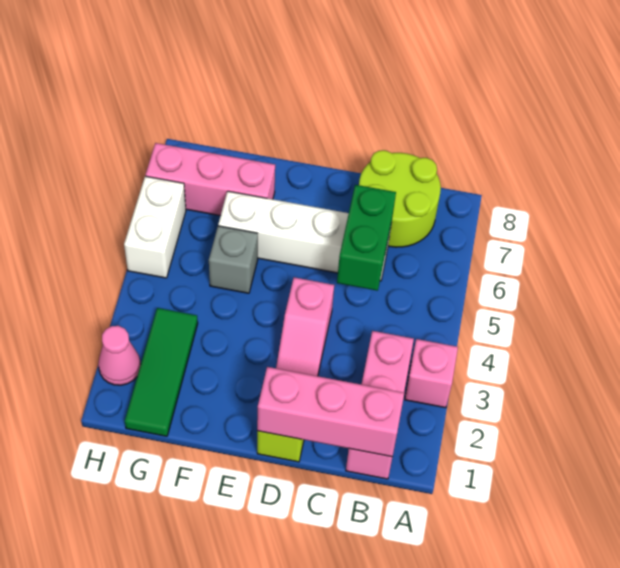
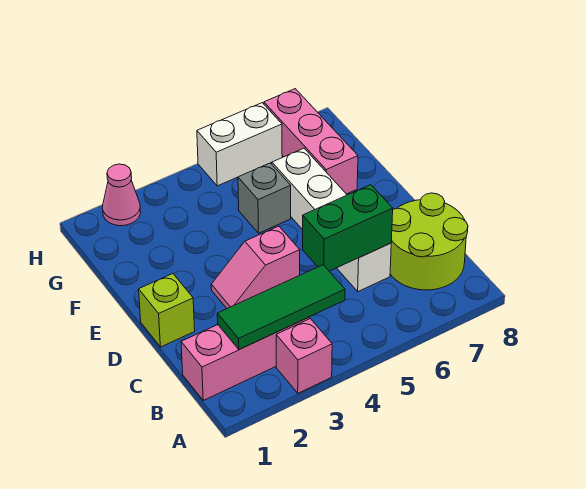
pink 1x3 brick [257,367,404,457] -> none
green 1x3 tile [125,308,198,436] -> green 1x3 tile moved to [217,265,345,350]

